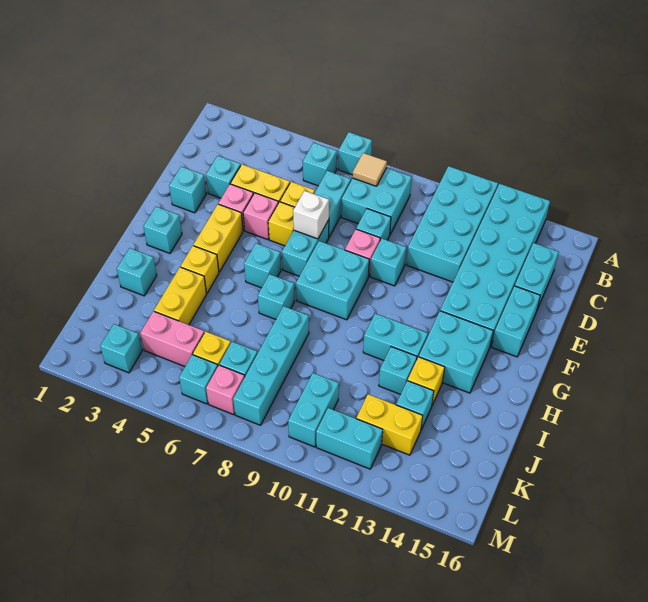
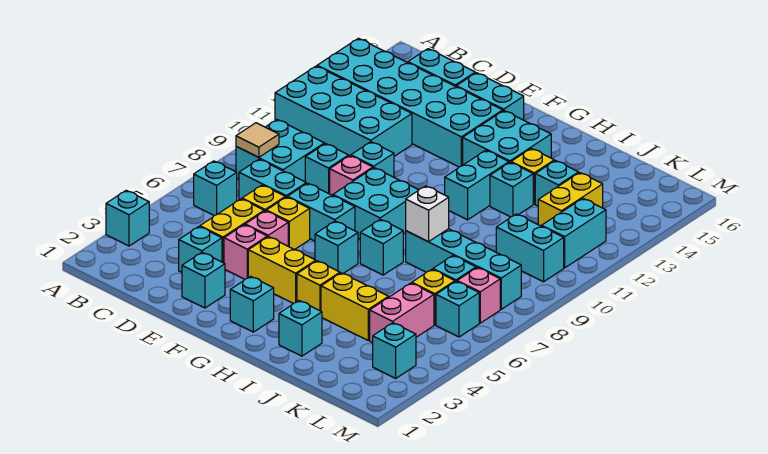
cyan 1x1 brick [338,132,372,175] -> cyan 1x1 brick moved to [106,190,149,246]
white 1x1 brick [293,191,329,239] -> white 1x1 brick moved to [406,186,449,242]

